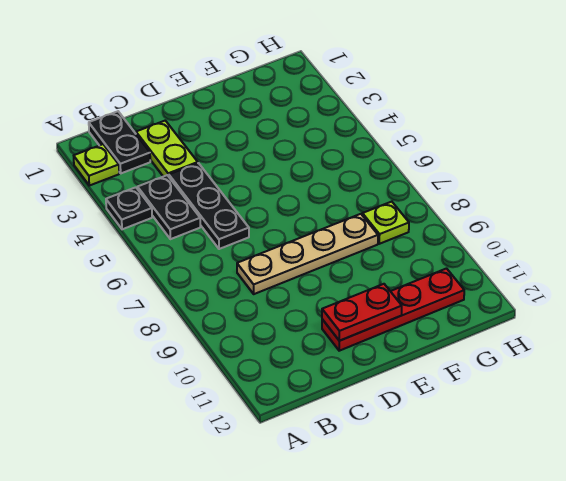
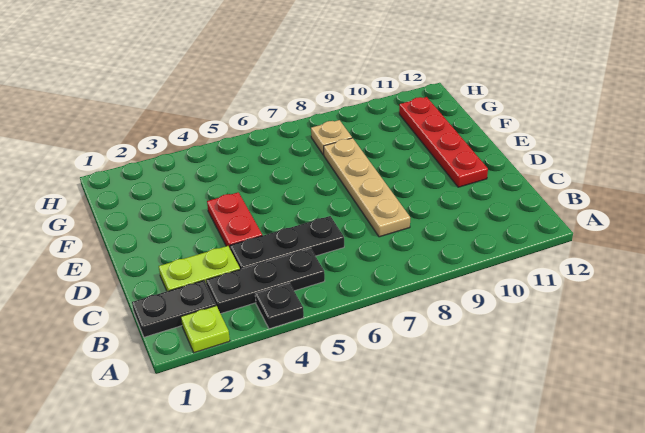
black 1x2 plate [138,175,200,239] -> black 1x3 plate [206,248,325,314]
red 1x2 plate [322,284,402,341] -> red 1x2 plate moved to [207,192,262,248]
lime 1x1 plate [362,202,409,244] -> tan 1x1 plate [311,120,352,155]

